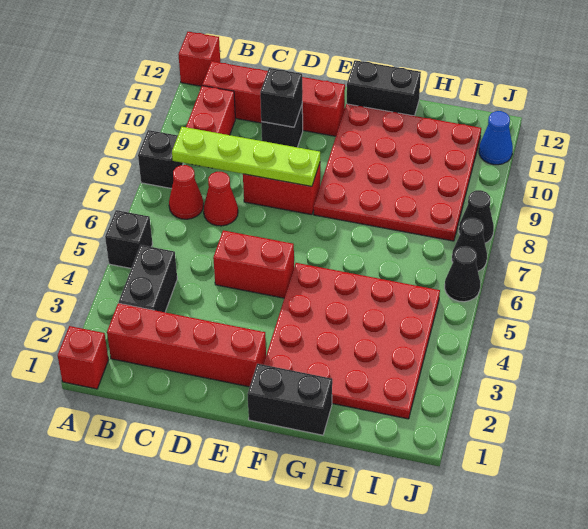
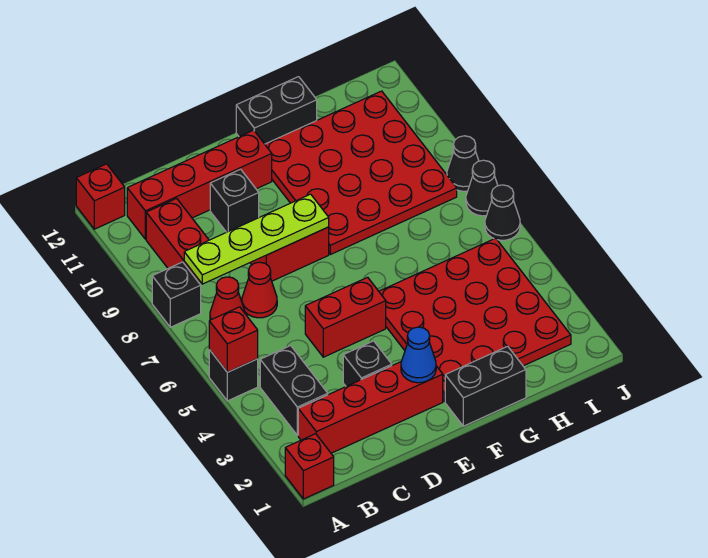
none -> red 1x1 brick [209,307,258,372]
black 1x1 brick [260,68,302,127] -> black 1x1 brick moved to [343,341,392,386]
blue 1x1 cone [479,111,513,165] -> blue 1x1 cone moved to [401,327,436,383]

